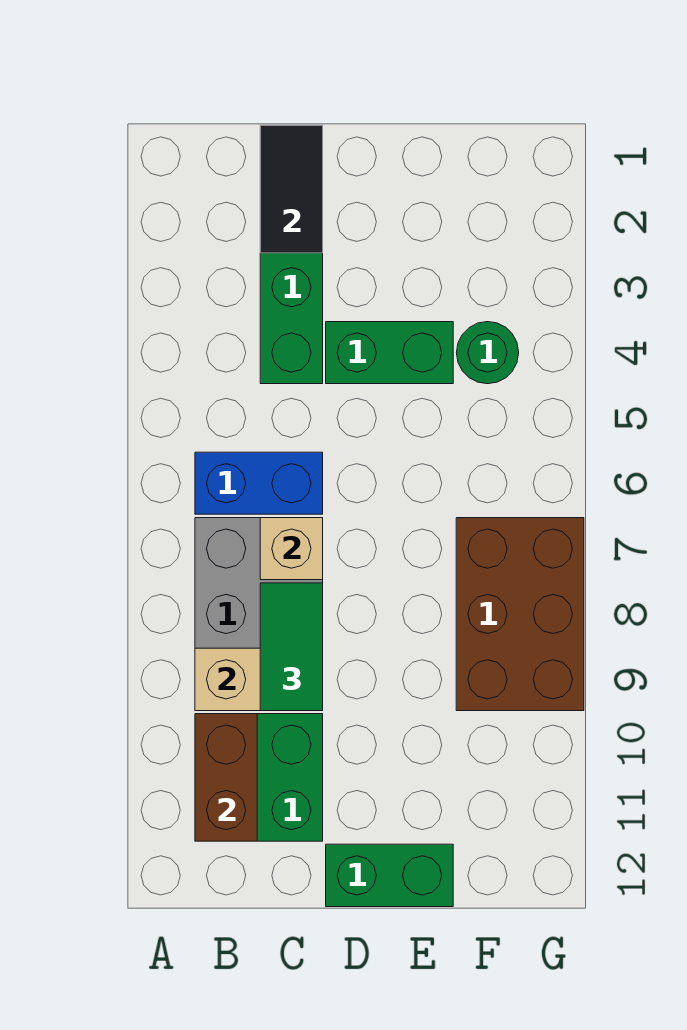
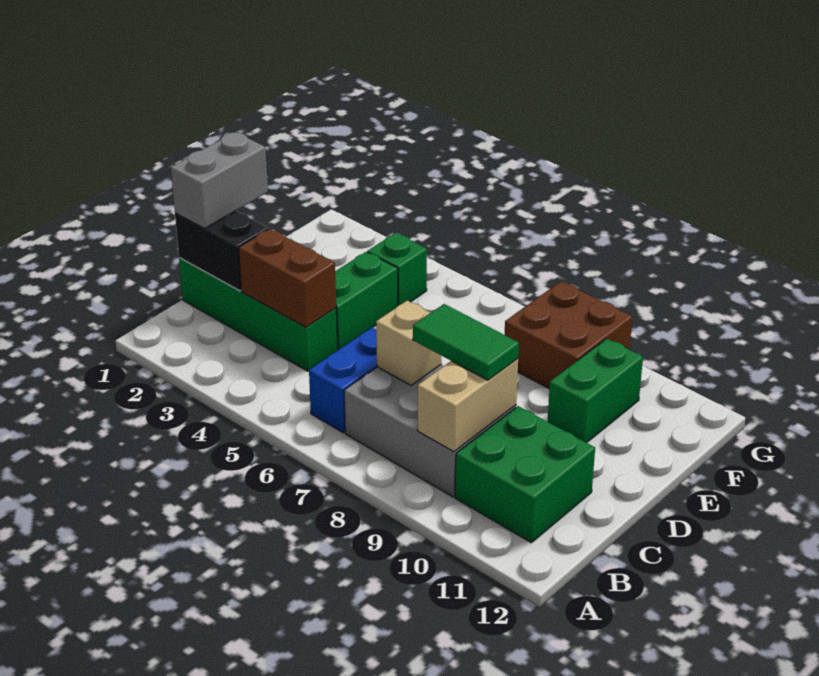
brown 1x2 brick [195,714,257,841] -> brown 1x2 brick moved to [239,229,336,327]
black 1x2 tile [260,125,323,253] -> black 1x2 brick [175,211,268,291]
none -> grey 1x2 brick [171,132,268,228]
green 1x2 brick [326,844,453,907] -> green 1x2 brick moved to [548,338,643,443]
green 1x1 round brick [456,322,519,384] -> green 1x1 brick [367,233,427,306]
brown 2x3 brick [456,518,584,711] -> brown 2x2 brick [505,281,632,388]

